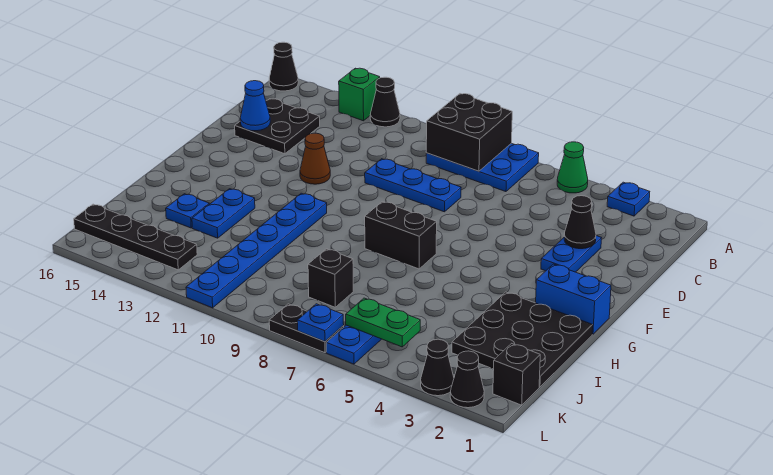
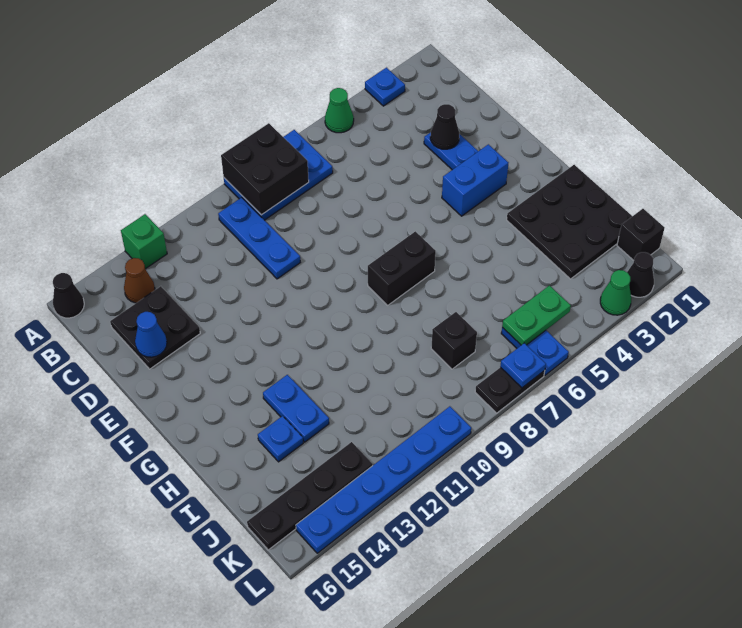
black 1x1 cone [370,77,400,127] -> none
blue 1x3 plate [365,159,461,212] -> blue 1x3 plate turned to [218,197,300,279]
brown 1x1 cone [300,133,330,184] -> brown 1x1 cone moved to [124,258,155,303]
blue 1x2 brick [536,264,611,334] -> blue 1x2 brick moved to [442,144,508,216]
blue 1x6 plate [186,193,327,308] -> blue 1x6 plate turned to [296,406,471,553]
black 1x1 cone [421,339,454,396] -> green 1x1 cone [600,270,631,315]

